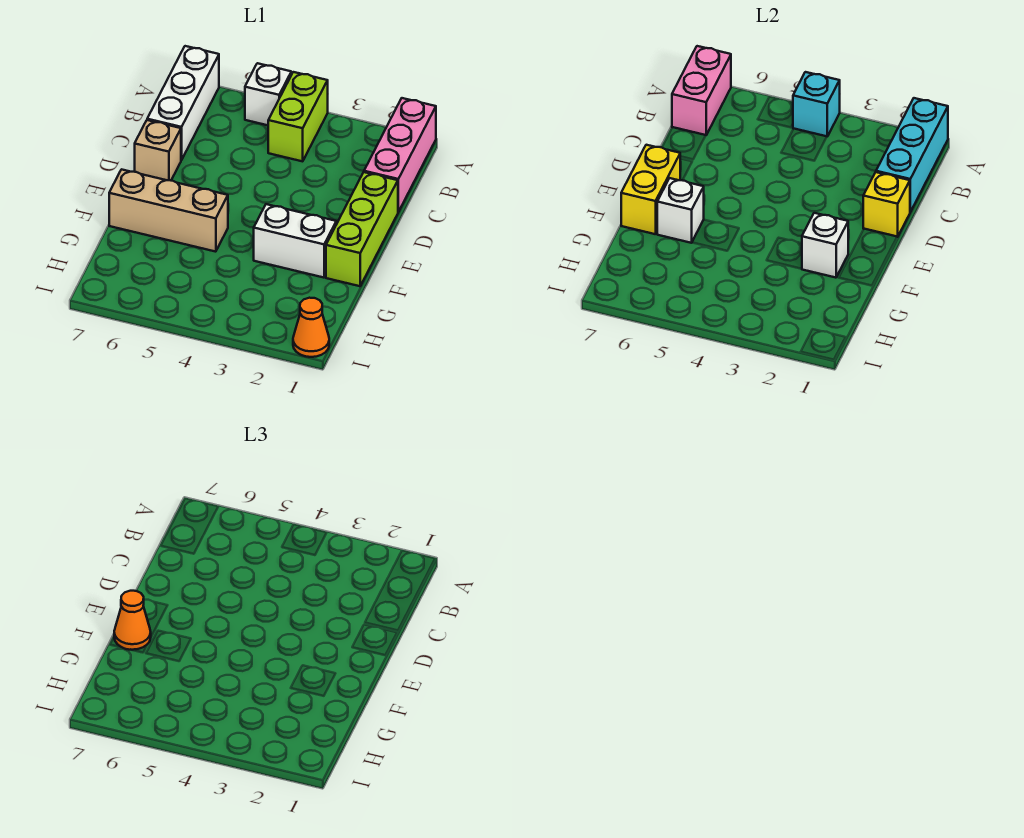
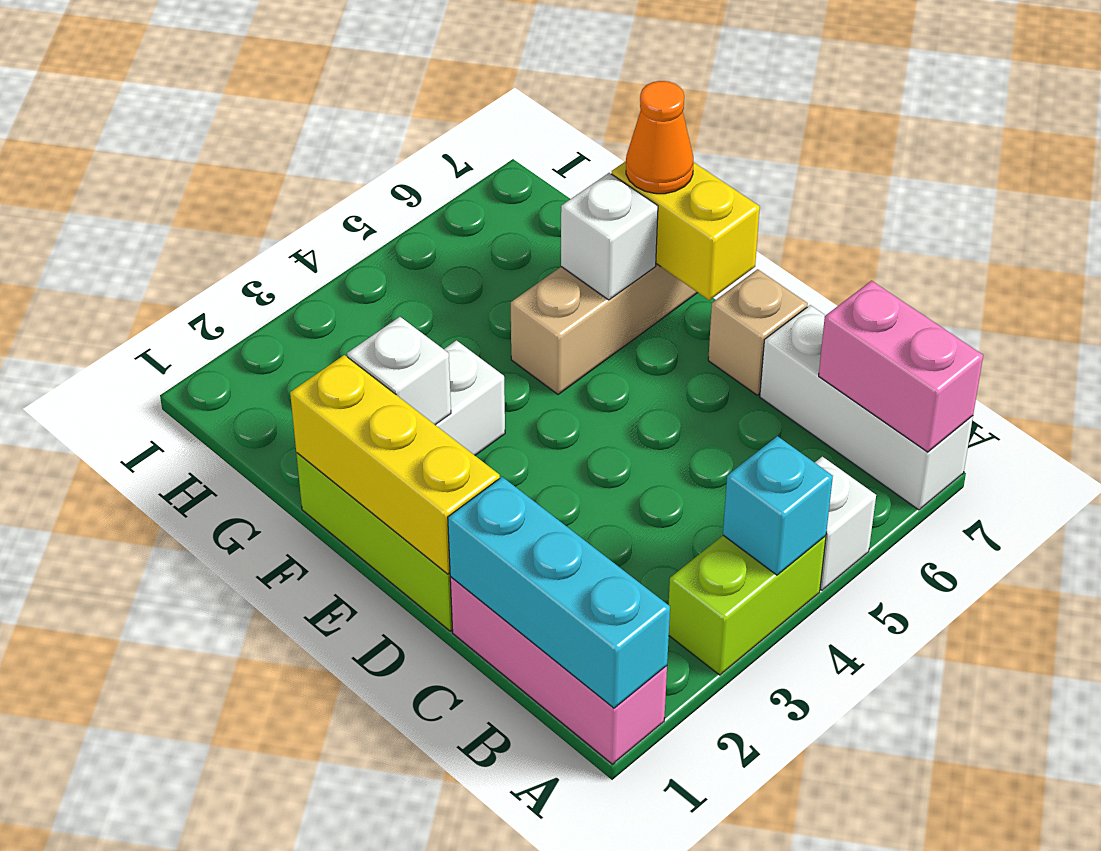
lime 1x2 brick [268,72,328,161] -> lime 1x2 brick turned to [669,535,826,675]
yellow 1x1 brick [863,172,910,237] -> yellow 1x3 brick [290,355,500,574]
orange 1x1 cone [293,298,329,357] -> none

